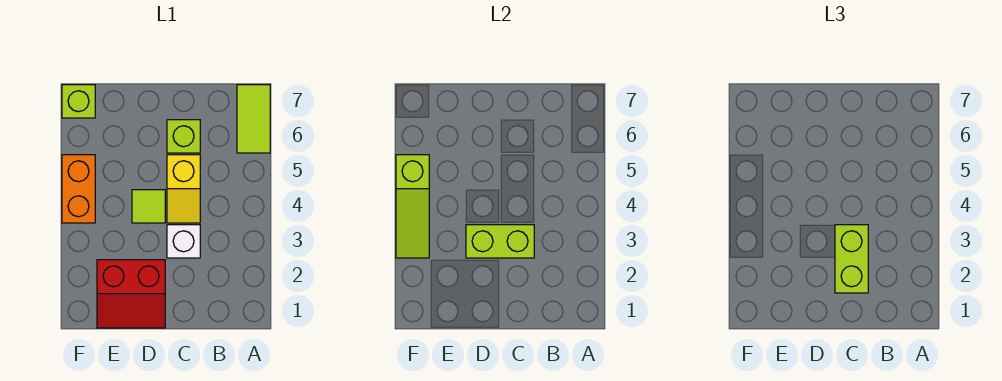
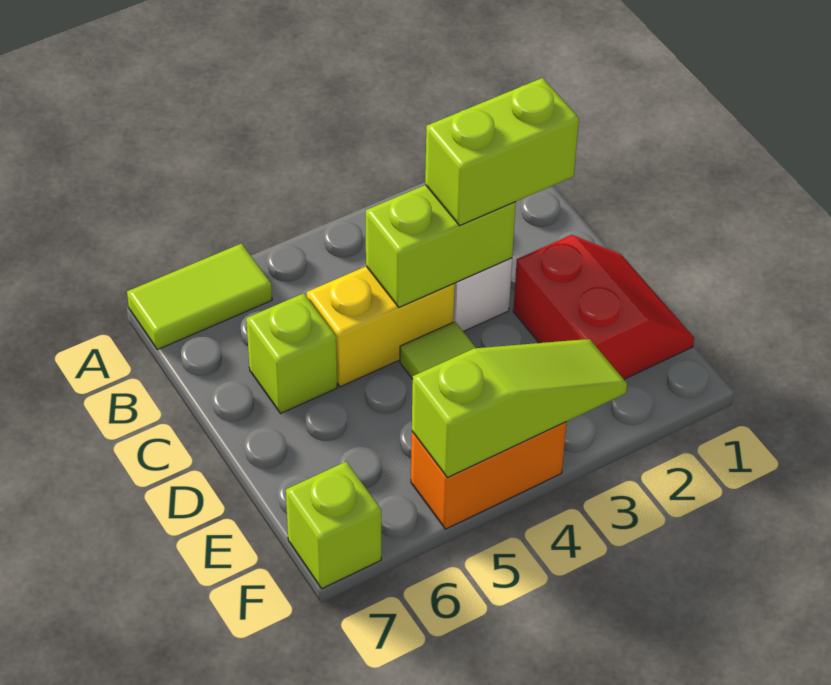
lime 1x2 brick [466,225,534,258] -> lime 1x2 brick turned to [366,185,516,307]
yellow 1x2 slope [167,155,200,223] -> yellow 1x2 brick [307,266,455,387]

